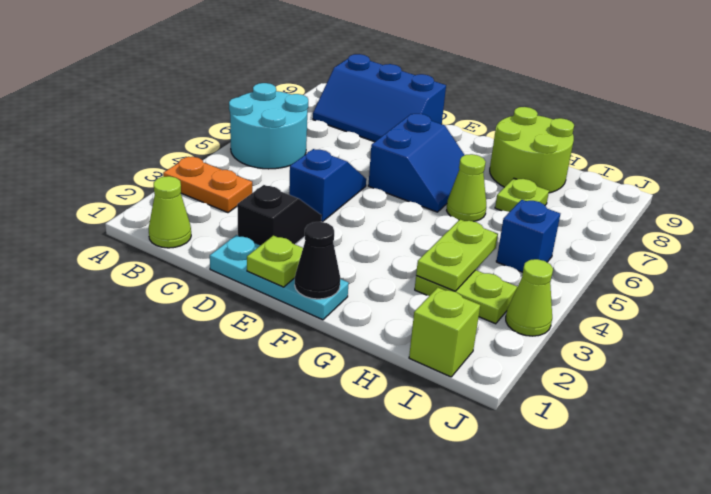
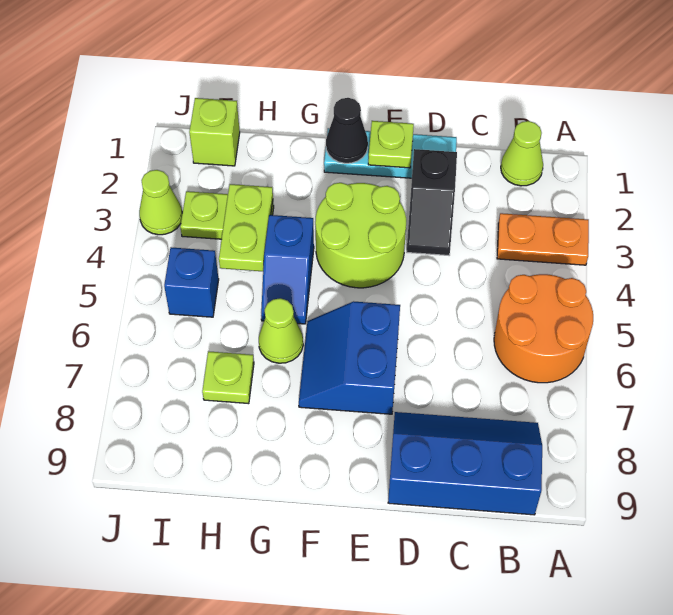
cyan 2x2 round brick [229,83,308,169] -> orange 2x2 round brick [494,274,593,383]
blue 1x2 slope [289,149,366,222] -> blue 1x2 slope moved to [261,215,314,324]
lime 2x2 round brick [490,107,574,193] -> lime 2x2 round brick moved to [315,183,406,288]

